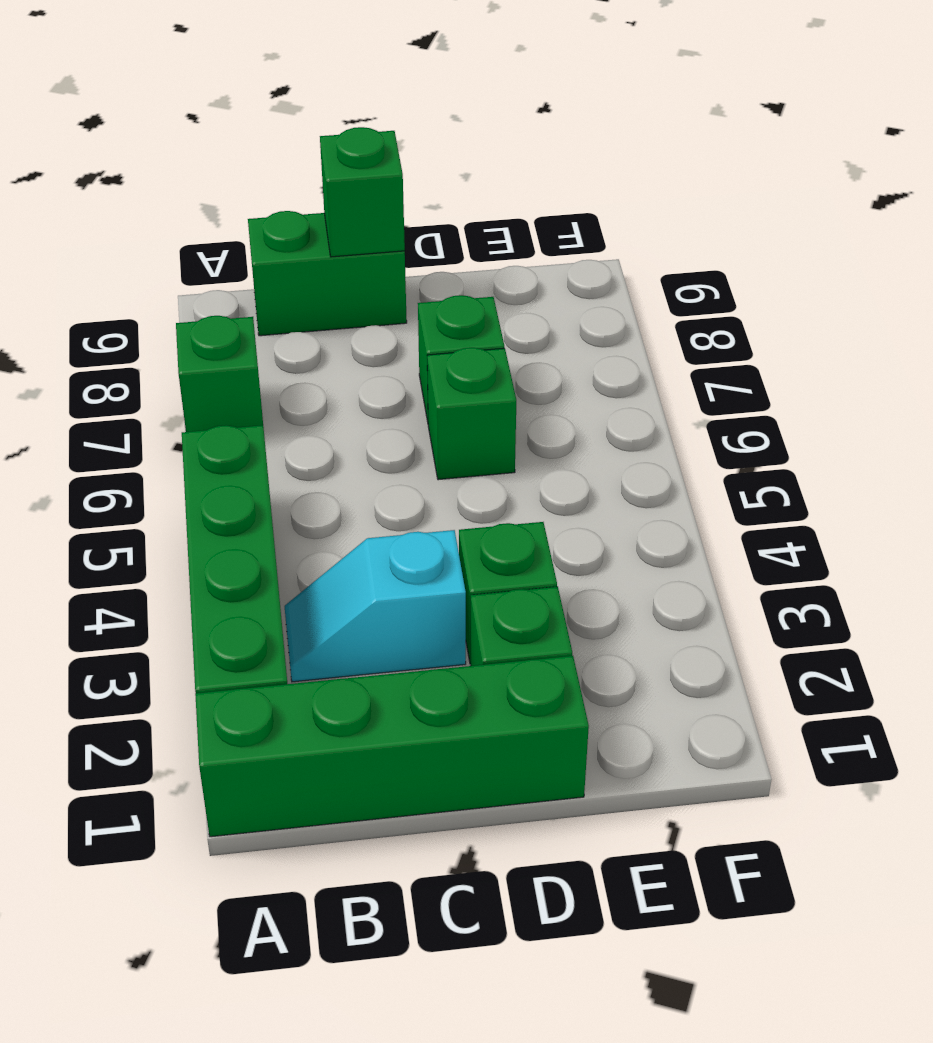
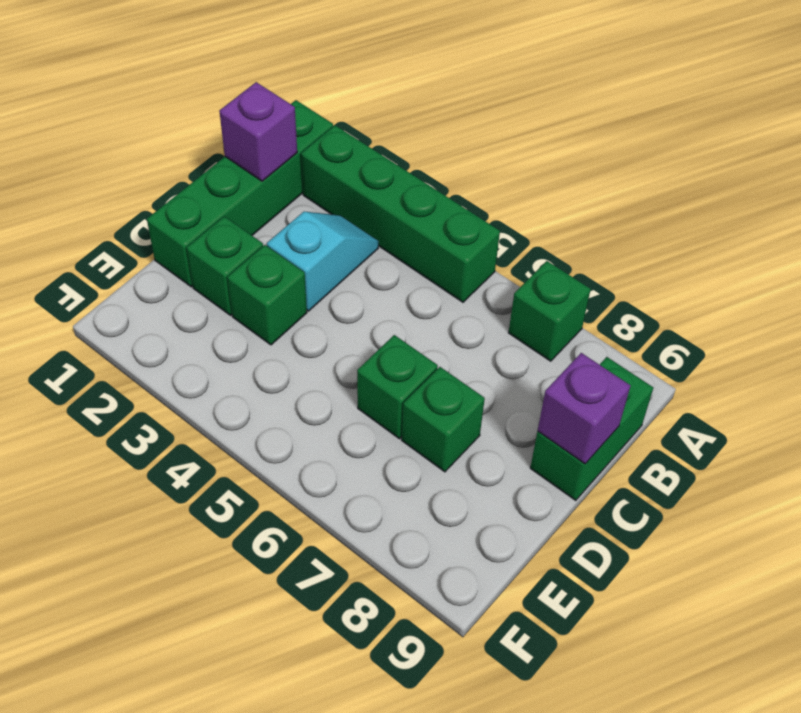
none -> purple 1x1 brick [219,82,297,181]
green 1x1 brick [320,127,405,257] -> purple 1x1 brick [538,353,631,464]

